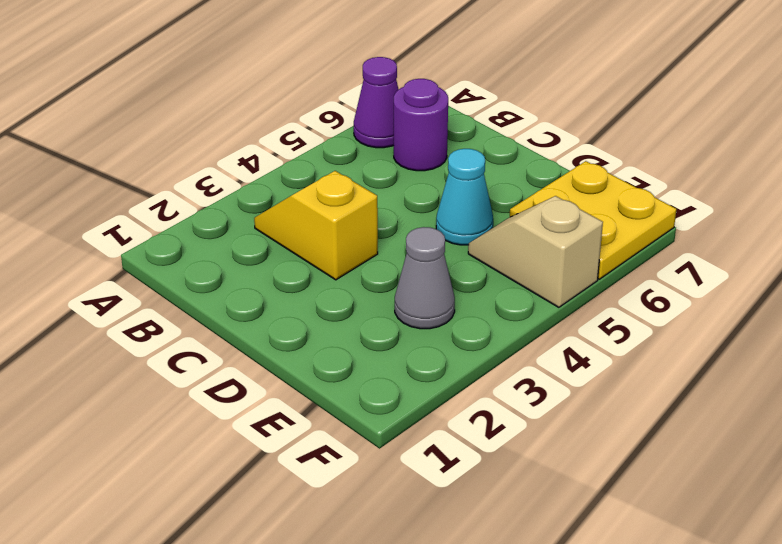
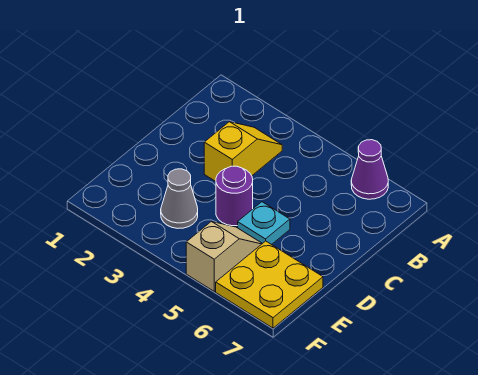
purple 1x1 round brick [394,79,448,171] -> purple 1x1 round brick moved to [216,166,253,226]
cyan 1x1 cone [436,149,493,245] -> cyan 1x1 plate [238,202,290,245]

